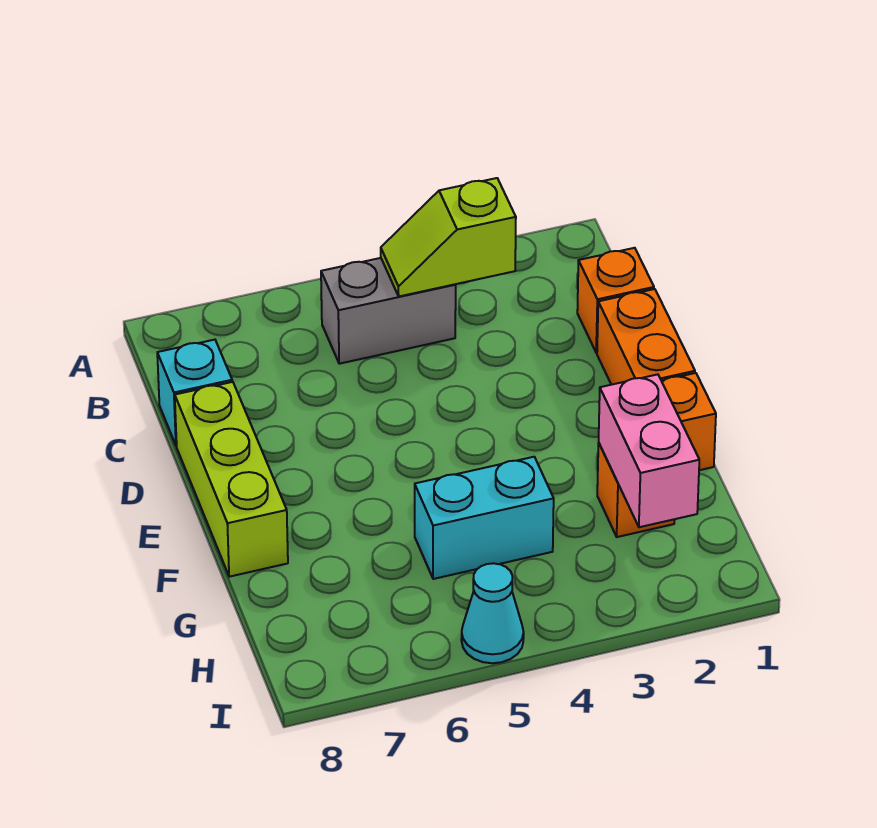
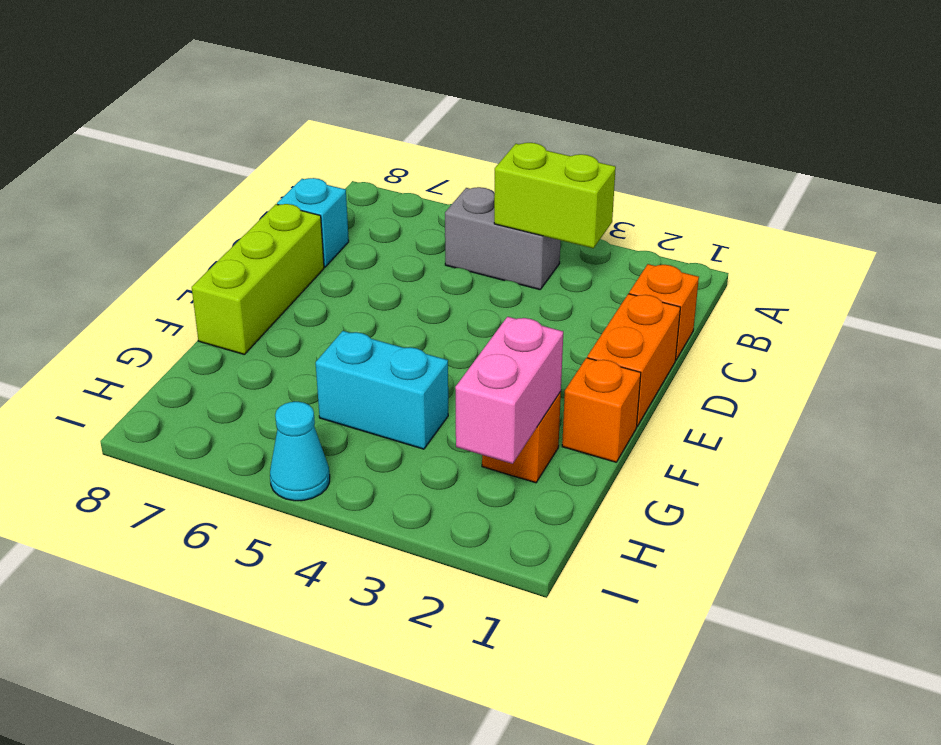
lime 1x2 slope [381,178,516,296] -> lime 1x2 brick [494,143,616,248]

